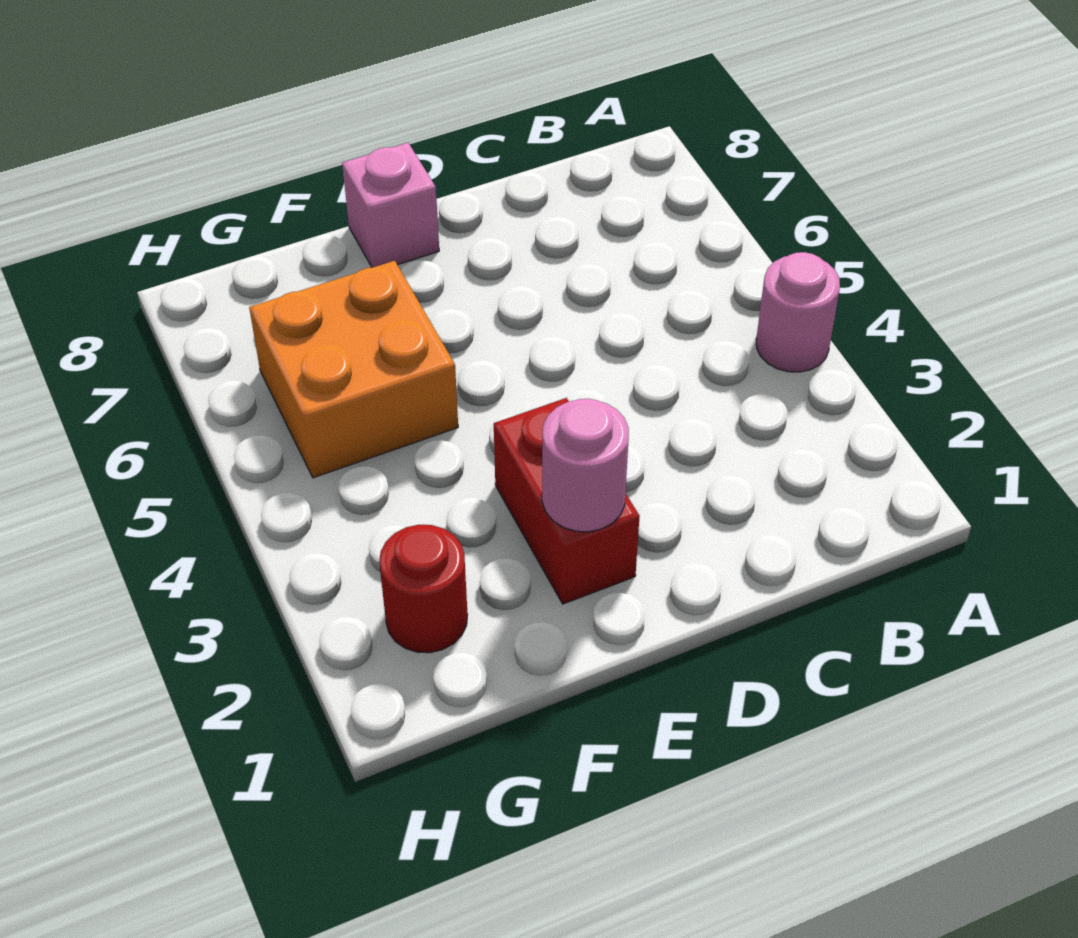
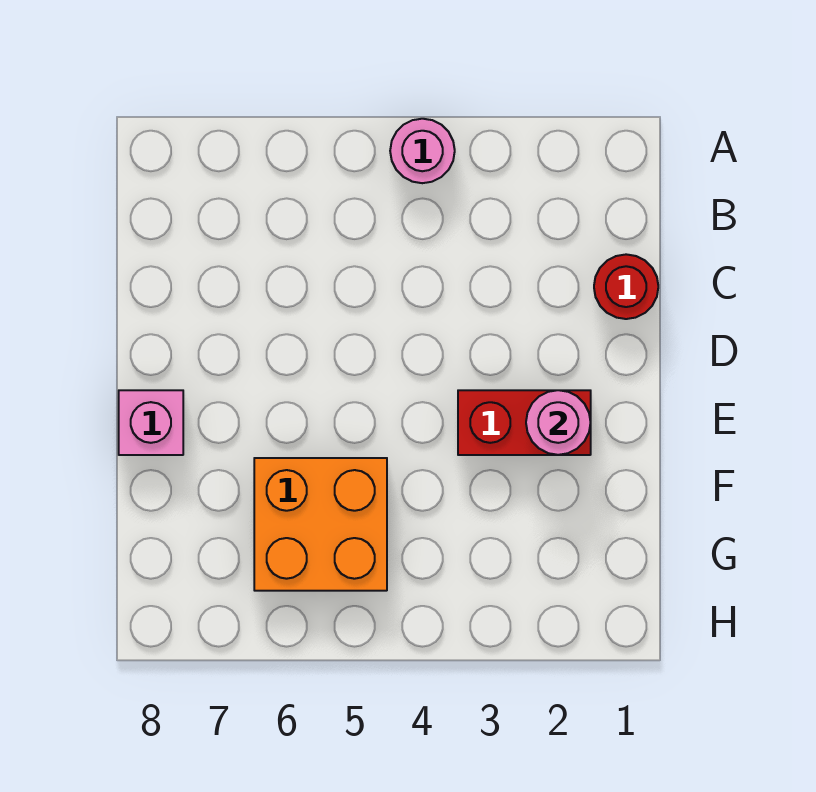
red 1x1 round brick [379,525,468,653] -> red 1x1 round brick moved to [594,254,658,319]

